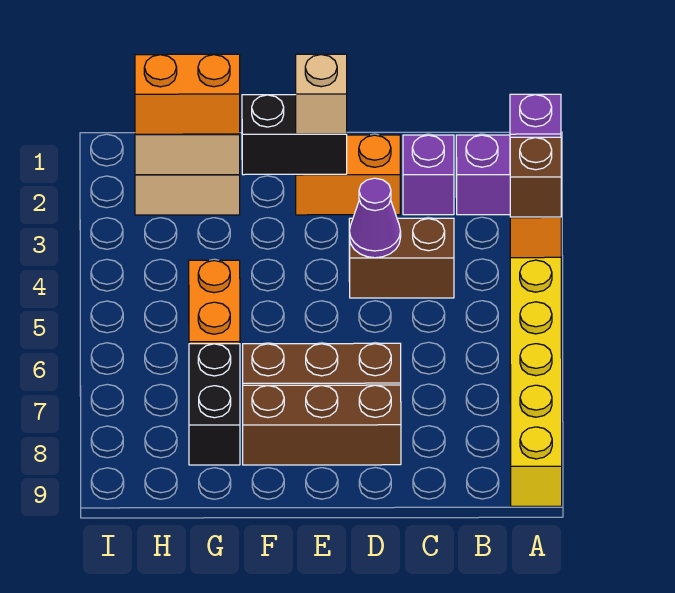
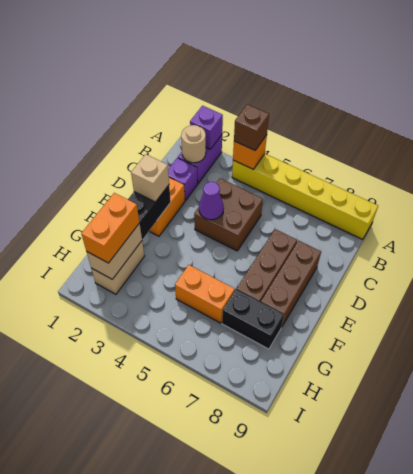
none -> tan 1x1 round brick [181,125,206,163]
brown 1x2 brick [349,218,454,298] -> brown 2x2 brick [194,178,263,251]

